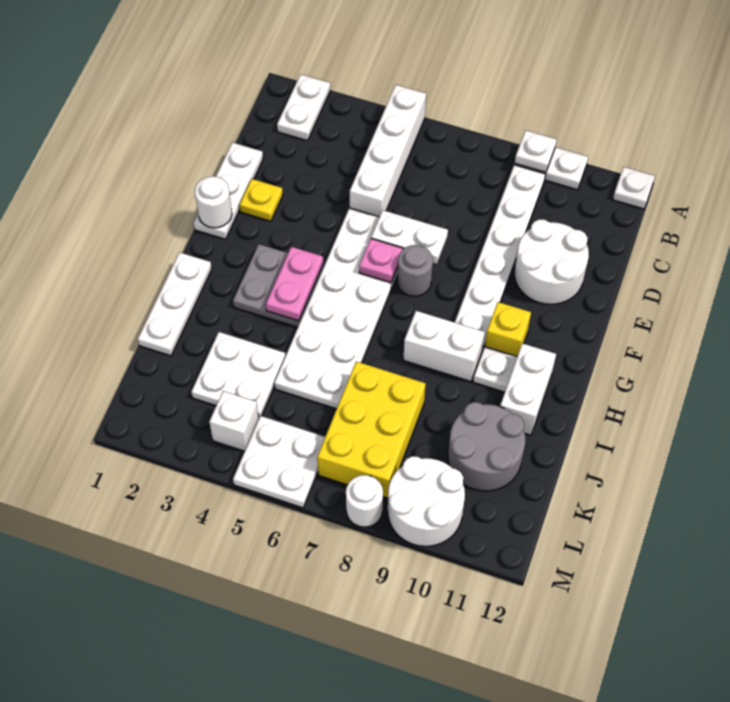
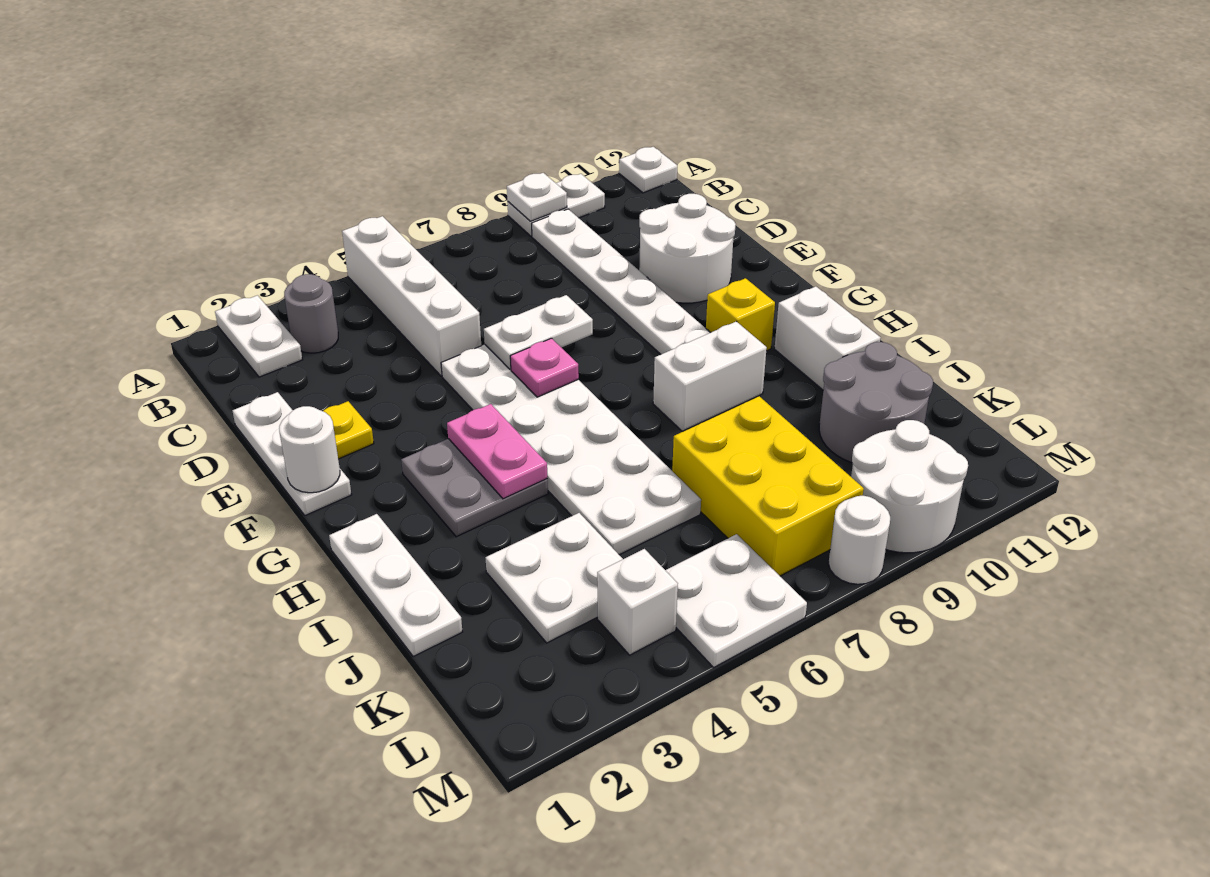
grey 1x1 round brick [397,245,433,296] -> grey 1x1 round brick moved to [284,274,338,353]
white 1x1 plate [473,347,517,392] -> none

